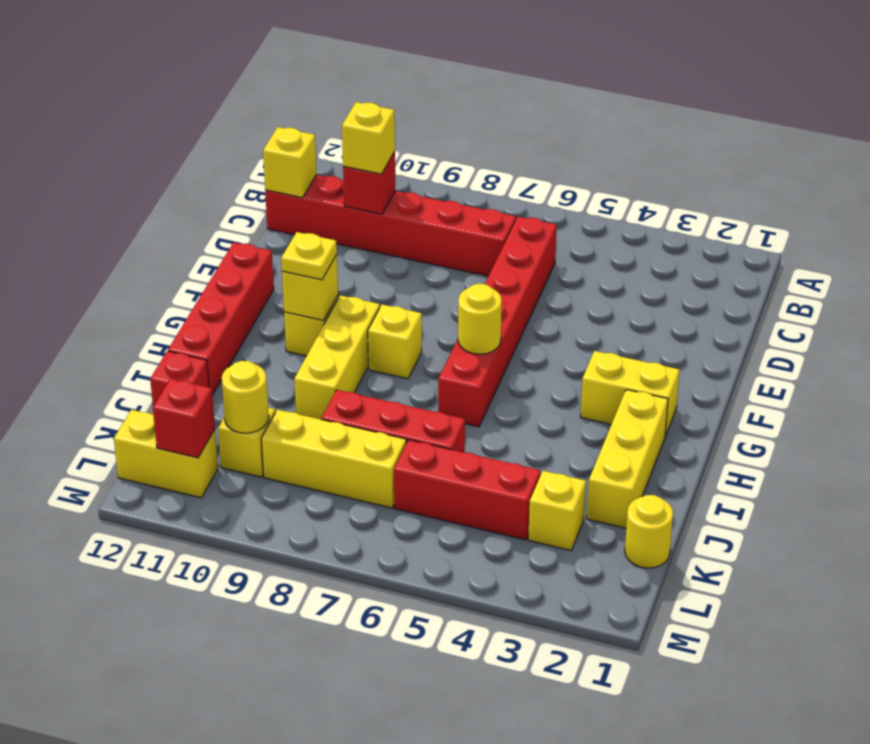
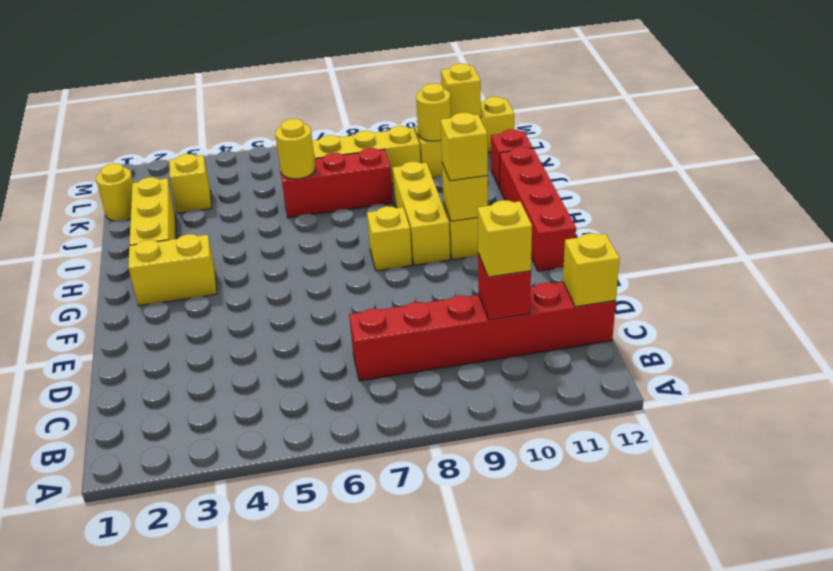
red 1x6 brick [438,217,557,427] -> none
yellow 1x1 round brick [458,284,502,354] -> yellow 1x1 round brick moved to [275,119,315,179]
yellow 1x1 plate [281,232,337,280] -> yellow 1x1 brick [440,113,488,181]
red 1x3 brick [394,440,541,540] -> none
red 1x1 brick [153,379,215,458] -> yellow 1x1 brick [441,64,481,118]

